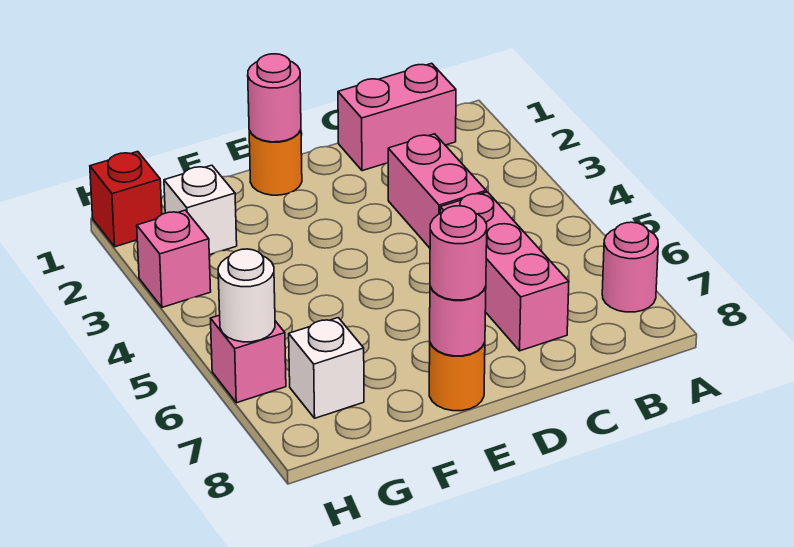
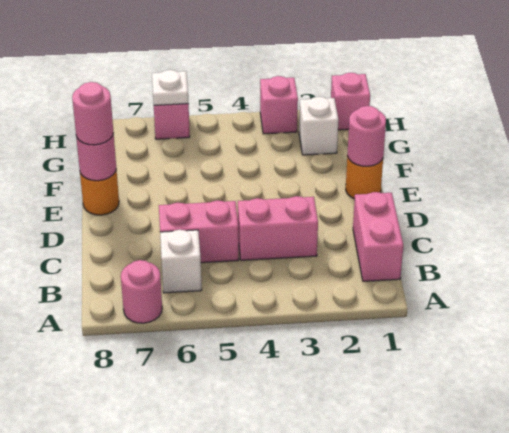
pink 1x3 brick [440,192,569,351] -> pink 1x2 brick [159,200,239,263]
white 1x1 brick [289,318,364,418] -> white 1x1 brick moved to [160,230,202,293]
red 1x1 brick [90,152,162,247] -> pink 1x1 brick [331,73,370,130]
white 1x1 round brick [218,249,275,342] -> white 1x1 plate [152,70,189,105]

